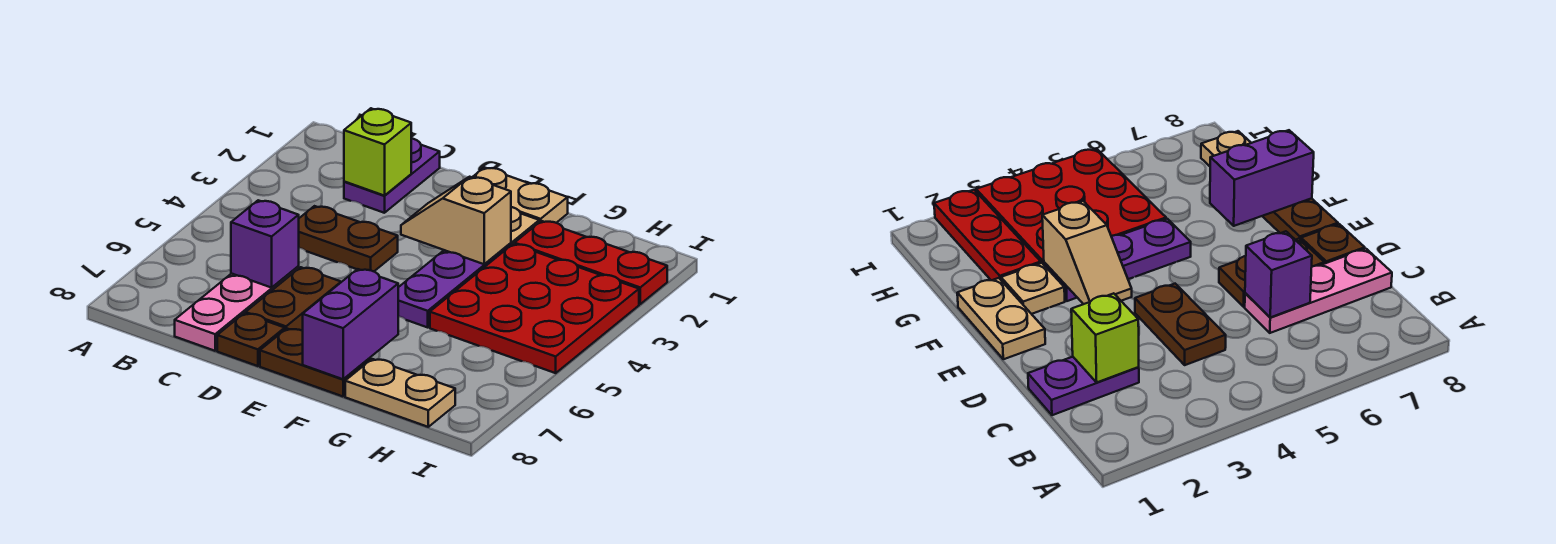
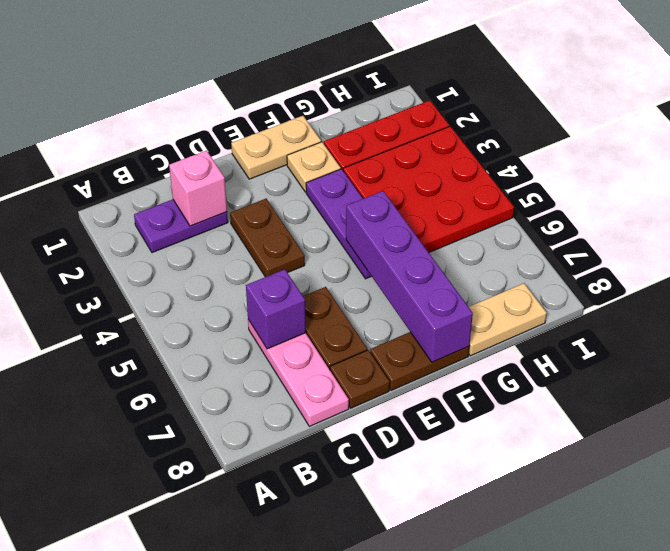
purple 1x2 plate [344,138,440,213] -> purple 1x2 plate turned to [134,199,228,253]
lime 1x1 brick [344,108,411,196] -> pink 1x1 brick [169,151,227,226]
brown 1x2 plate [299,206,398,271] -> brown 1x2 plate turned to [230,199,305,277]
tan 1x2 slope [401,177,511,264] -> none
purple 1x2 brick [303,269,398,379] -> purple 1x4 brick [346,191,473,362]

